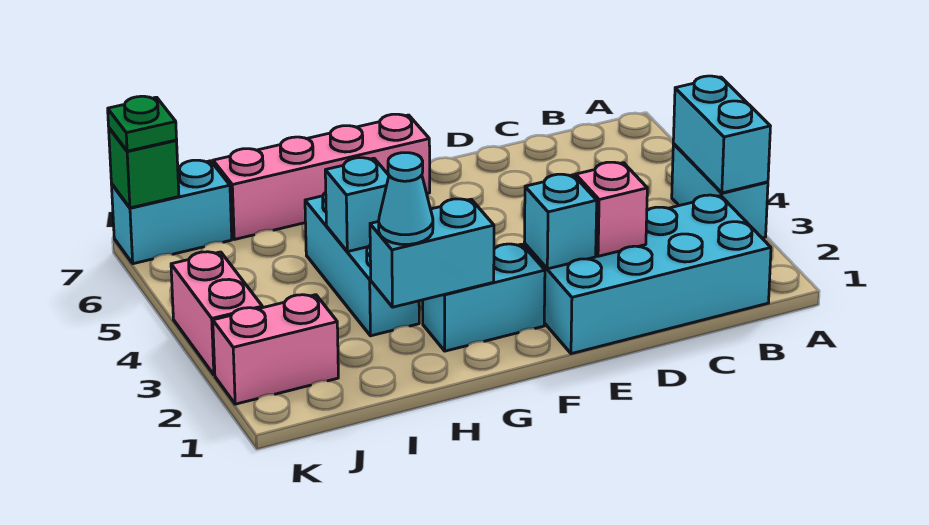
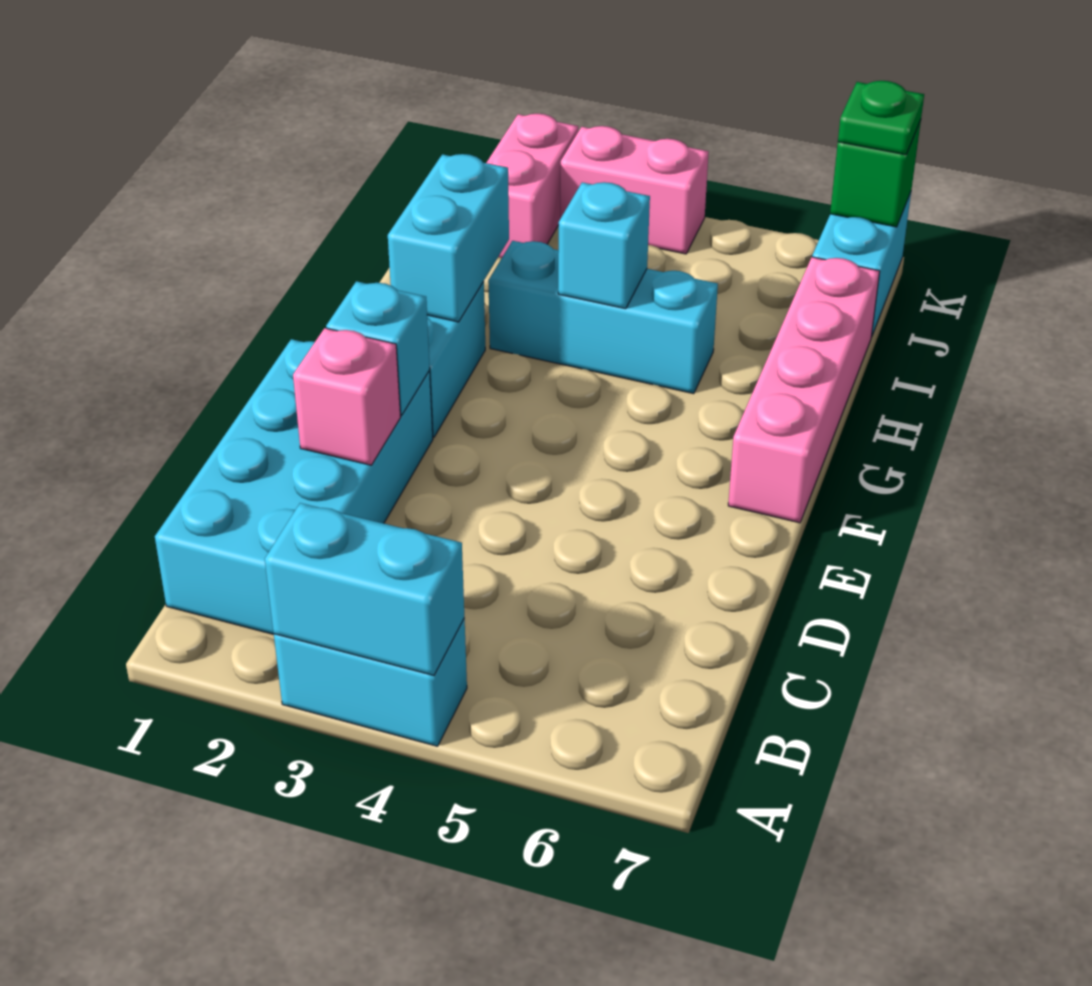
cyan 1x1 cone [379,153,433,245] -> none

